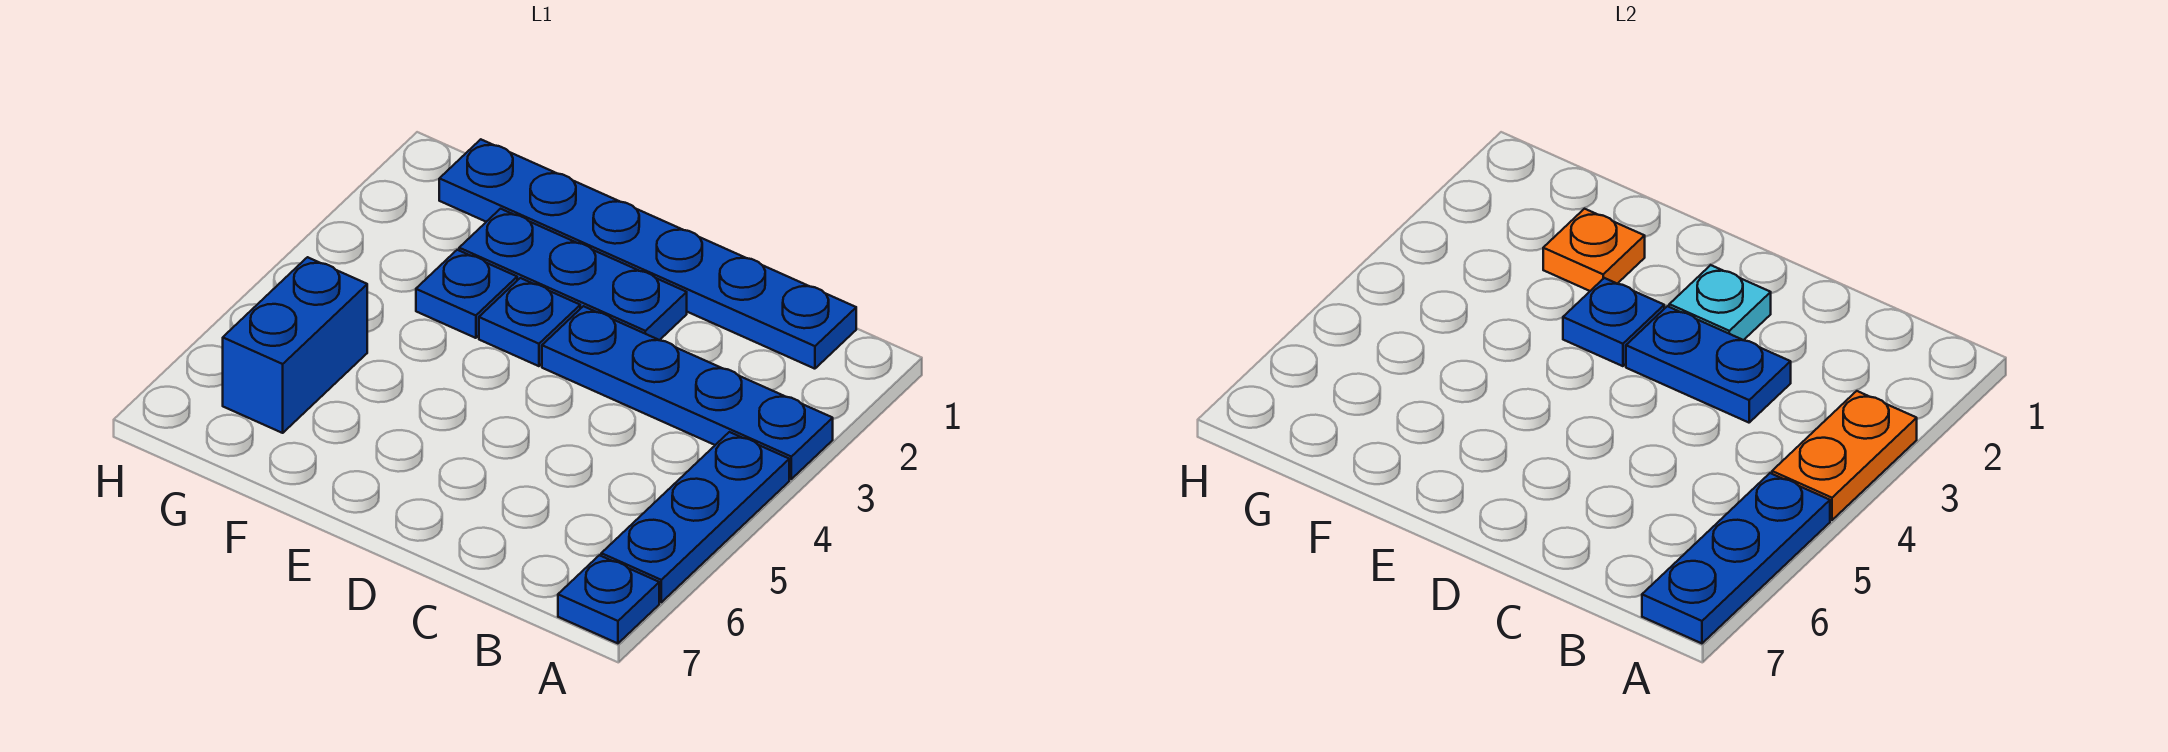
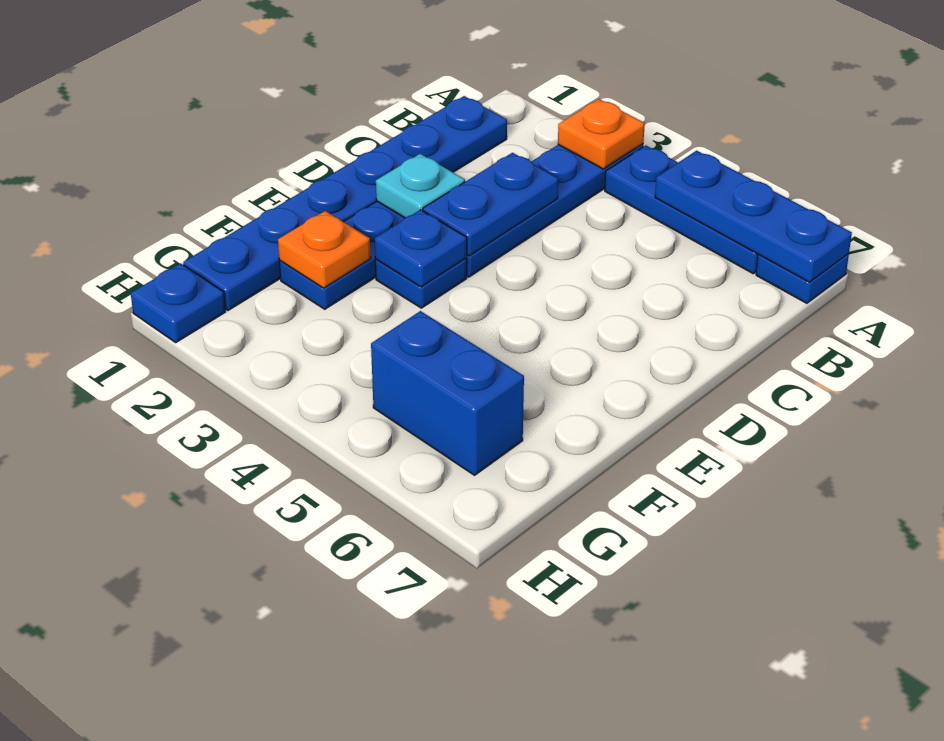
orange 1x2 plate [1772,391,1917,520] -> orange 1x1 plate [558,99,645,169]
blue 1x1 plate [416,250,517,338] -> blue 1x1 plate moved to [131,263,225,342]

